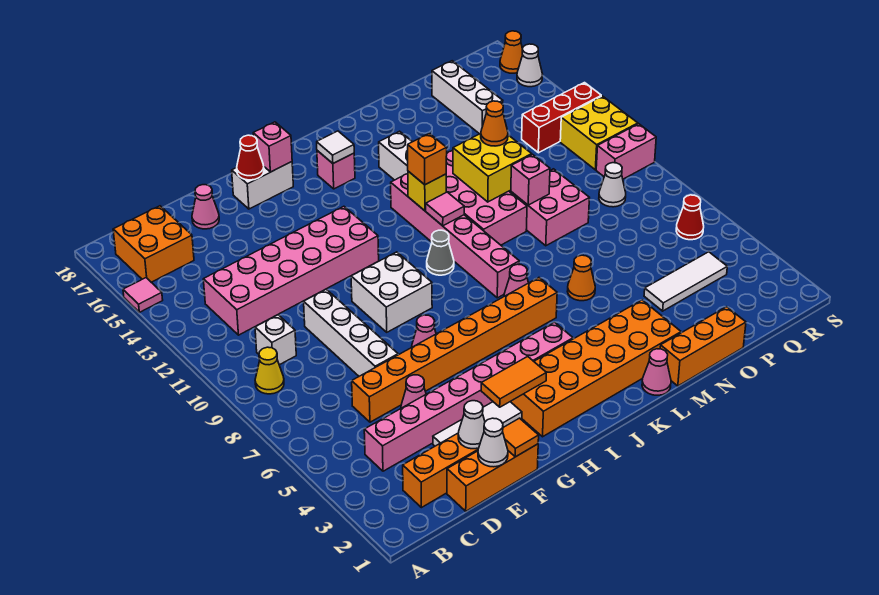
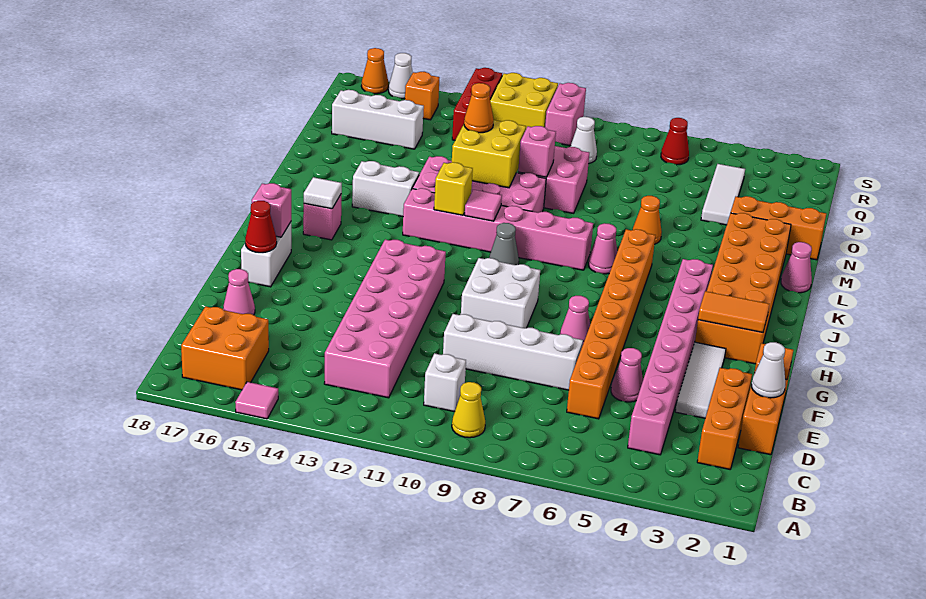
white 1x1 cone [458,401,485,449] -> none
orange 1x2 tile [481,356,546,407] -> orange 1x2 tile turned to [698,291,769,333]
orange 1x1 brick [408,133,447,185] -> orange 1x1 brick moved to [405,72,439,120]
orange 1x3 brick [660,307,746,386] -> orange 1x3 brick turned to [731,196,826,260]

